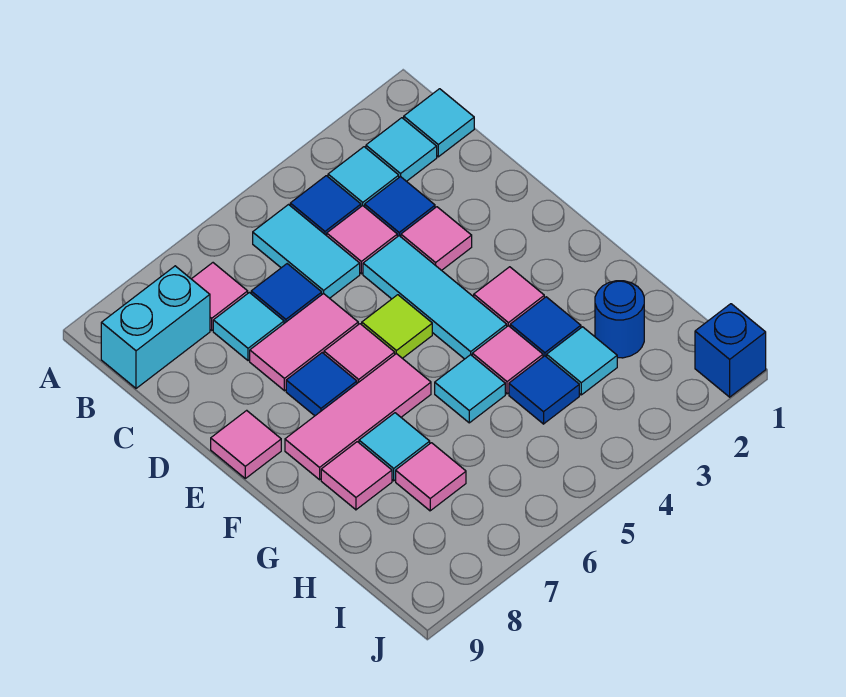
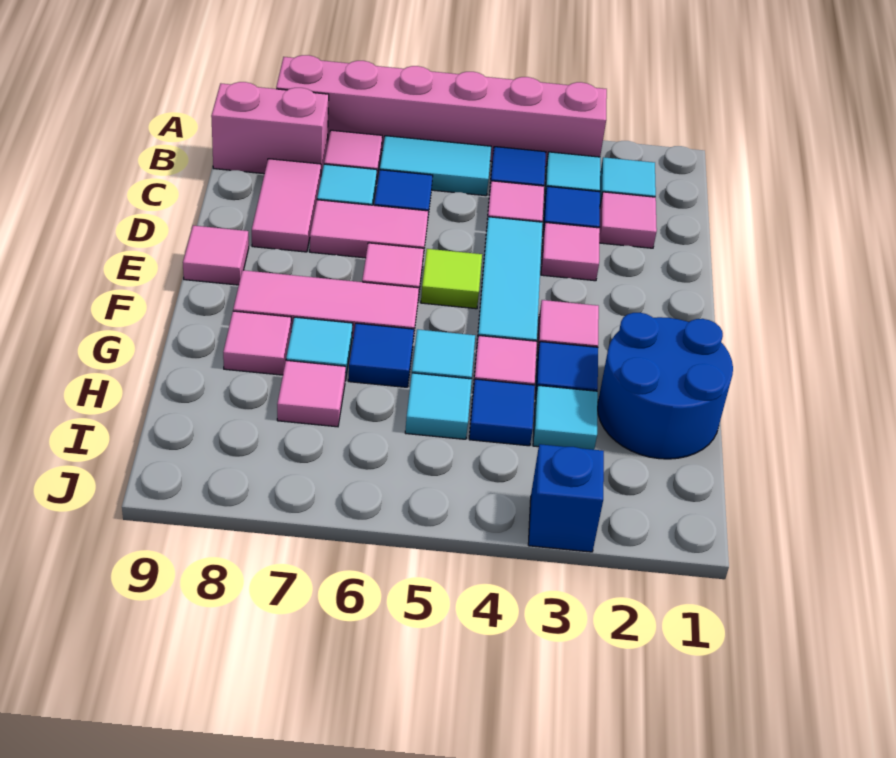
none -> pink 1x6 brick [276,55,607,167]
cyan 1x1 tile [404,89,474,157] -> cyan 1x1 tile moved to [405,373,472,439]
cyan 1x2 tile [253,205,360,298] -> cyan 1x2 tile turned to [380,136,491,196]
cyan 1x2 brick [101,266,210,388] -> pink 1x2 brick [211,82,329,176]
none -> pink 1x1 tile [599,192,657,248]
none -> pink 1x2 tile [252,159,321,252]
blue 1x1 tile [286,353,357,416] -> blue 1x1 tile moved to [348,323,414,387]
blue 1x1 round brick [595,281,644,358] -> blue 2x2 round brick [597,313,733,459]
blue 1x1 brick [695,304,766,397] -> blue 1x1 brick moved to [528,444,604,552]

